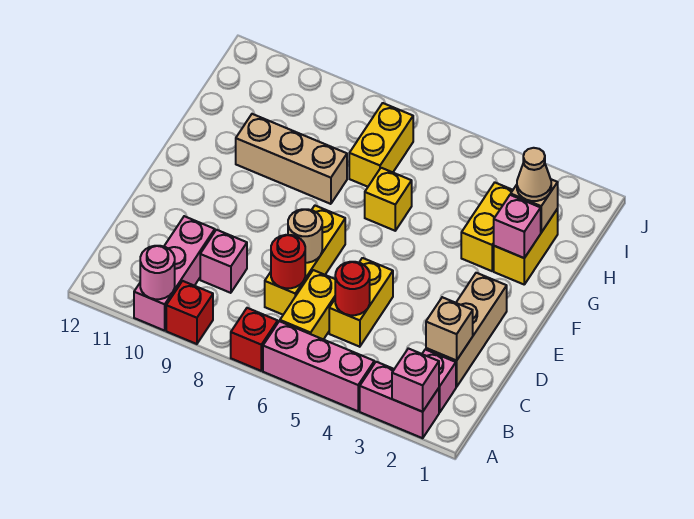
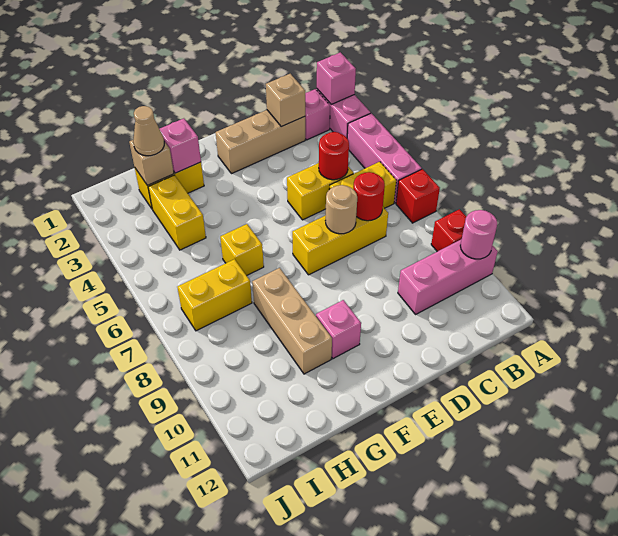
pink 1x1 brick [200,230,247,293] -> pink 1x1 brick moved to [316,300,361,359]
yellow 1x2 brick [461,183,513,271] -> yellow 1x2 brick turned to [148,175,206,250]

